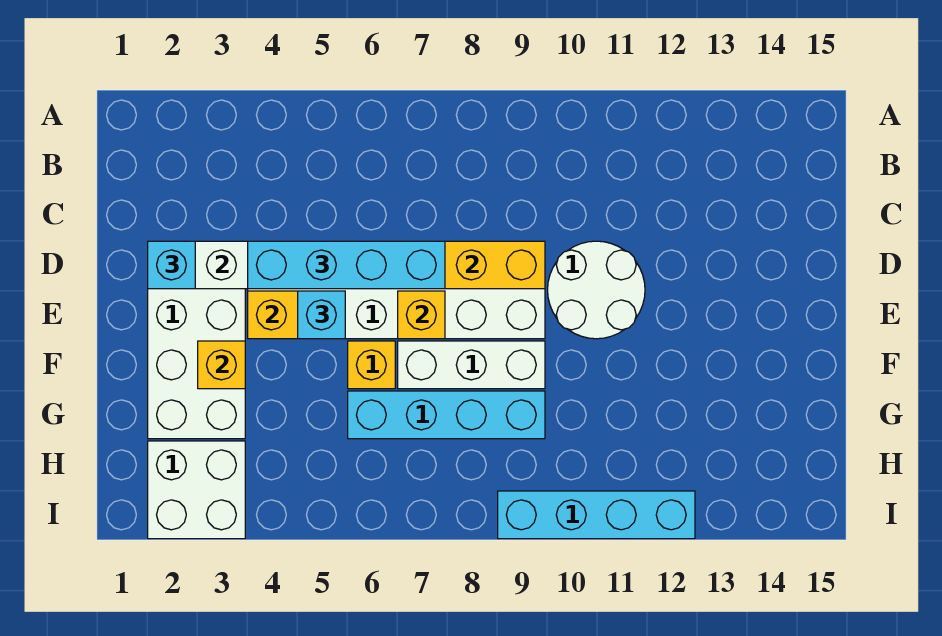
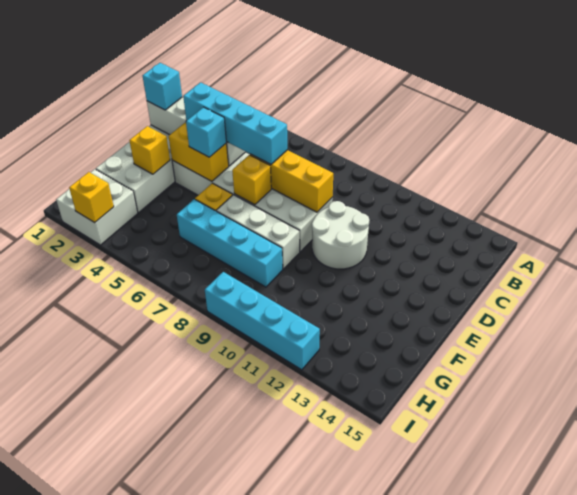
none -> yellow 1x1 brick [69,172,114,223]

